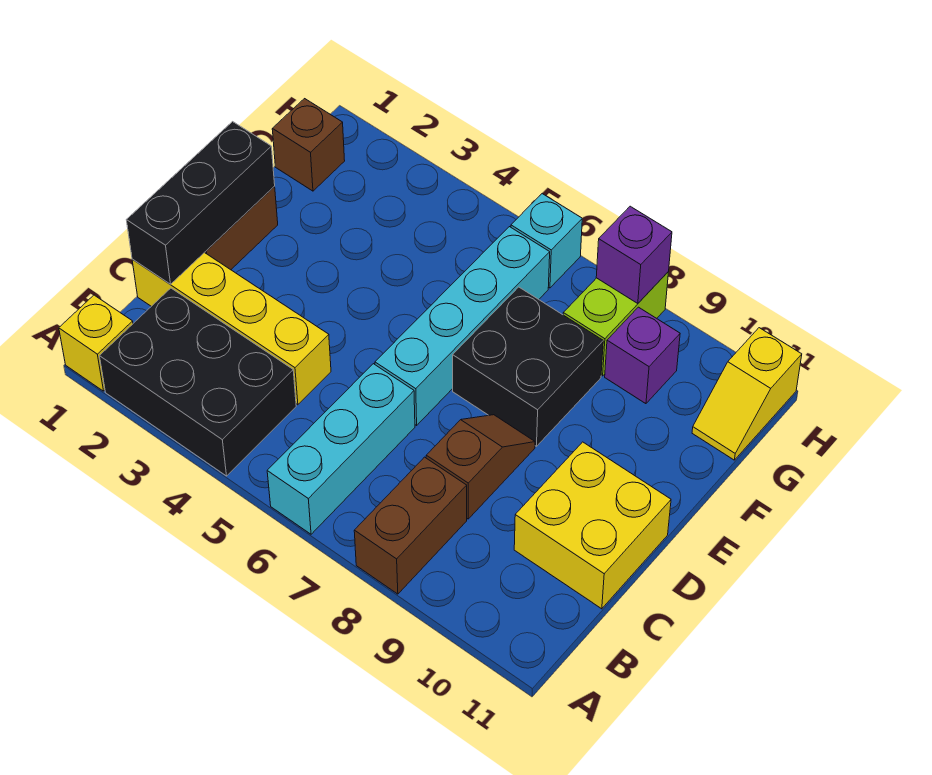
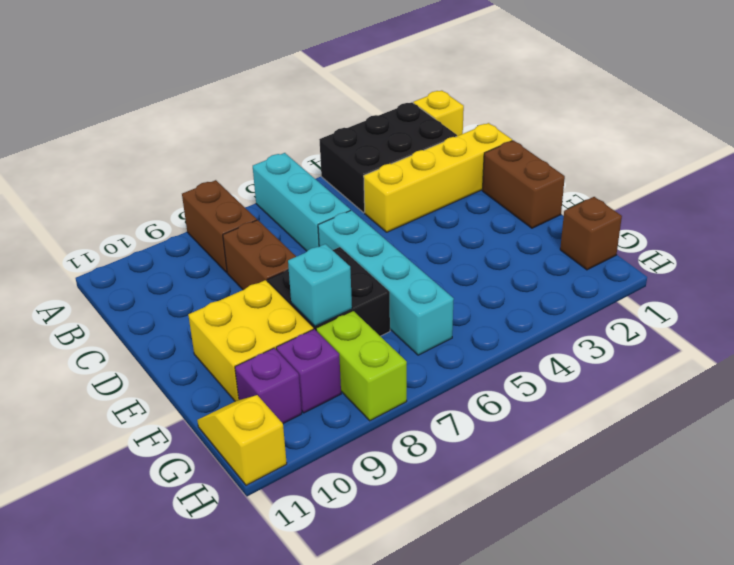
black 1x3 brick [127,122,275,284] -> none
brown 1x2 slope [426,415,535,519] -> brown 1x2 brick [223,220,296,290]
yellow 2x2 brick [514,442,671,609] -> yellow 2x2 brick moved to [188,280,313,401]
cyan 1x1 brick [511,194,582,288] -> cyan 1x1 brick moved to [288,244,352,326]
purple 1x1 brick [596,206,672,304] -> purple 1x1 brick moved to [235,348,302,423]

